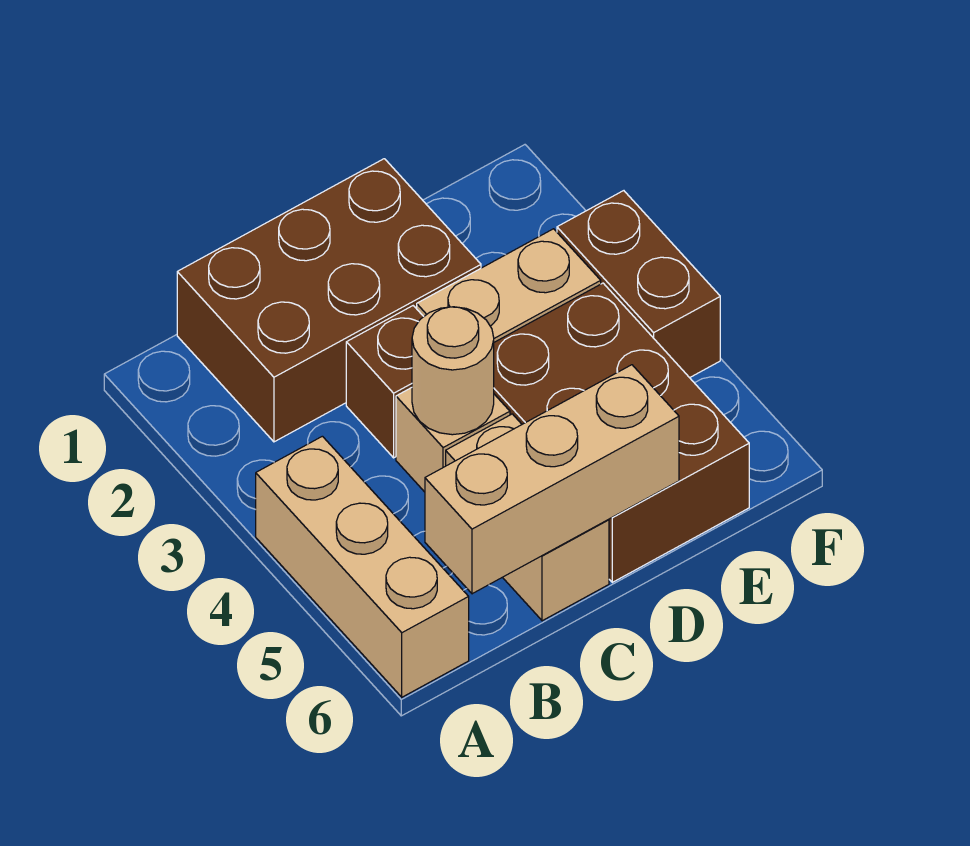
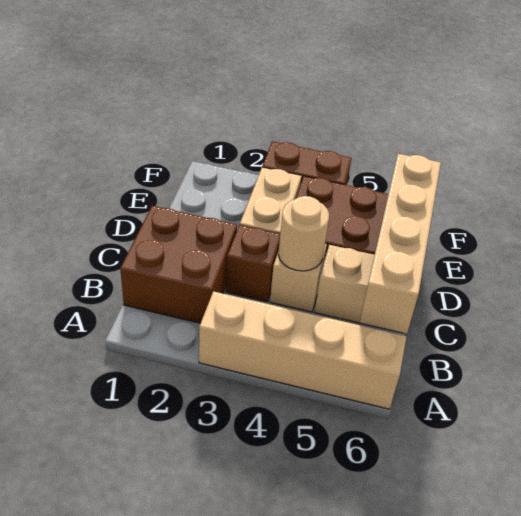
tan 1x3 brick [256,436,469,697] -> tan 1x4 brick [199,291,407,409]
brown 2x3 brick [177,159,481,442] -> brown 2x2 brick [120,206,237,323]
tan 1x3 brick [425,365,679,594] -> tan 1x4 brick [360,154,441,334]

